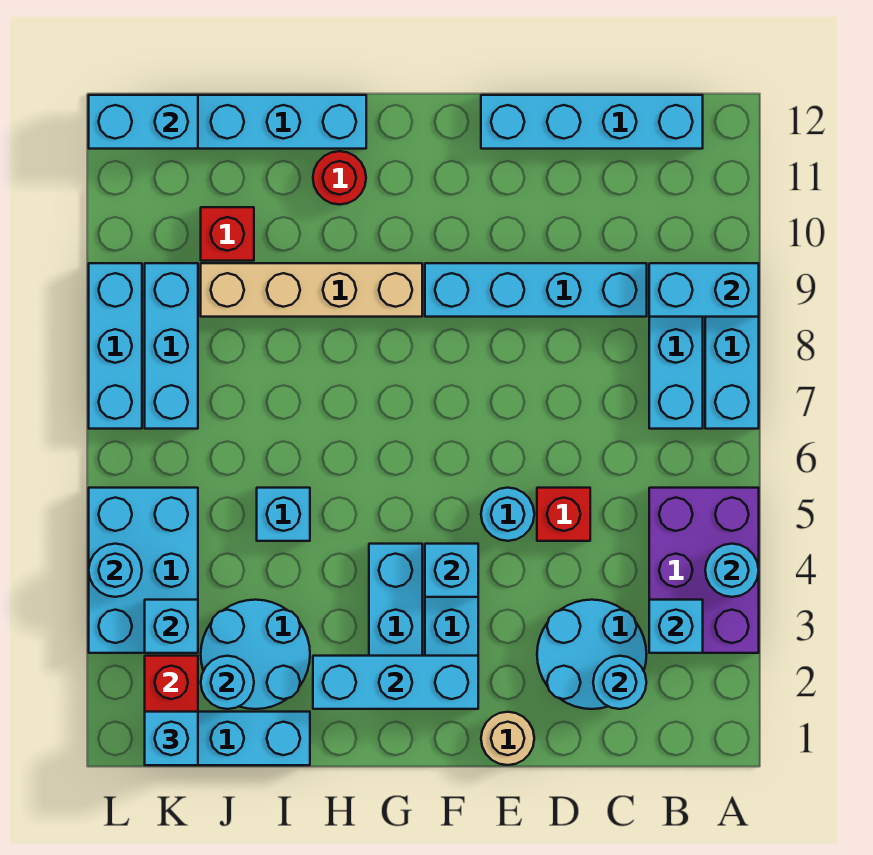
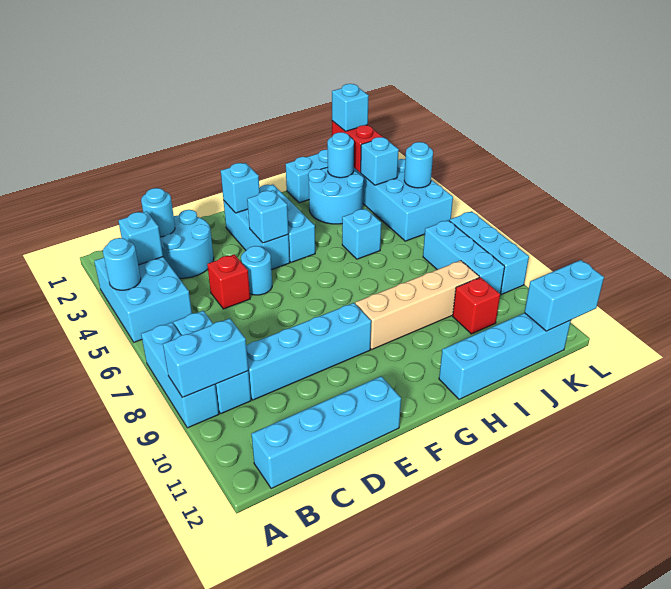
purple 2x3 brick [649,488,759,653] -> cyan 2x3 brick [94,257,192,342]
tan 1x1 round brick [481,712,534,765] -> none
cyan 1x3 brick [313,656,478,709] -> cyan 1x1 brick [221,163,260,213]
red 1x1 round brick [313,151,366,205] -> none

